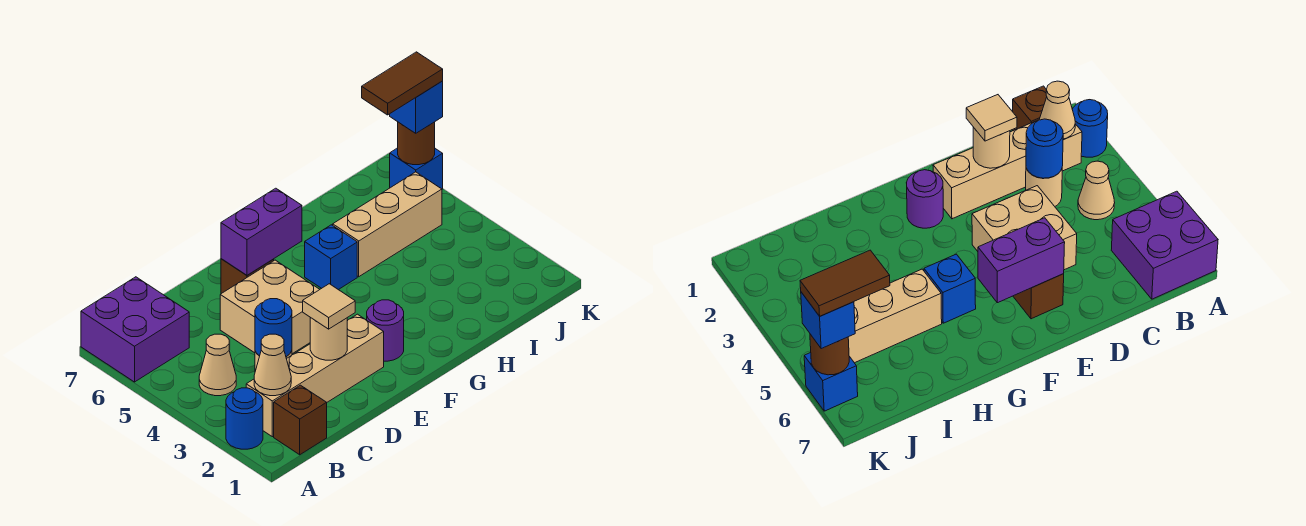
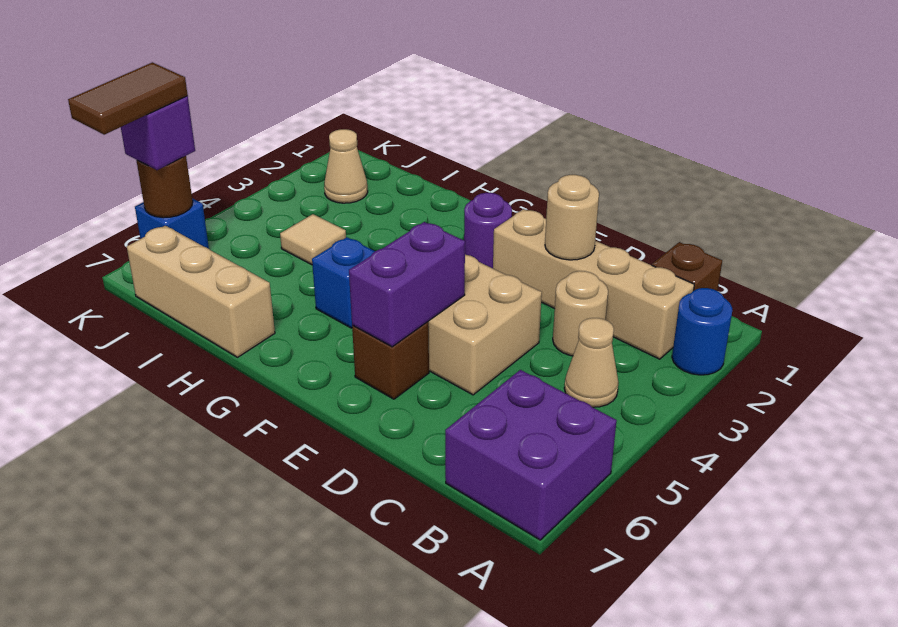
tan 1x1 cone [254,334,291,396] -> tan 1x1 cone moved to [324,129,368,203]
blue 1x1 round brick [255,299,292,357] -> none
tan 1x1 tile [303,284,355,329] -> tan 1x1 tile moved to [280,214,346,265]
purple 1x2 brick [221,188,302,275] -> purple 1x2 brick turned to [349,222,465,347]
tan 1x3 brick [333,172,442,277] -> tan 1x3 brick moved to [127,226,275,357]
brown 1x2 tile [362,52,443,115] -> brown 1x2 tile turned to [68,62,188,135]
blue 1x1 brick [390,81,443,133] -> purple 1x1 brick [121,96,195,170]

